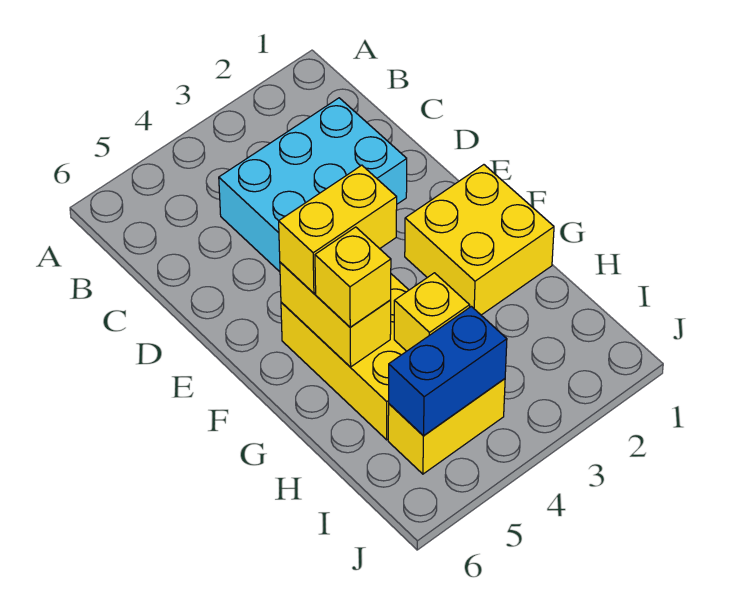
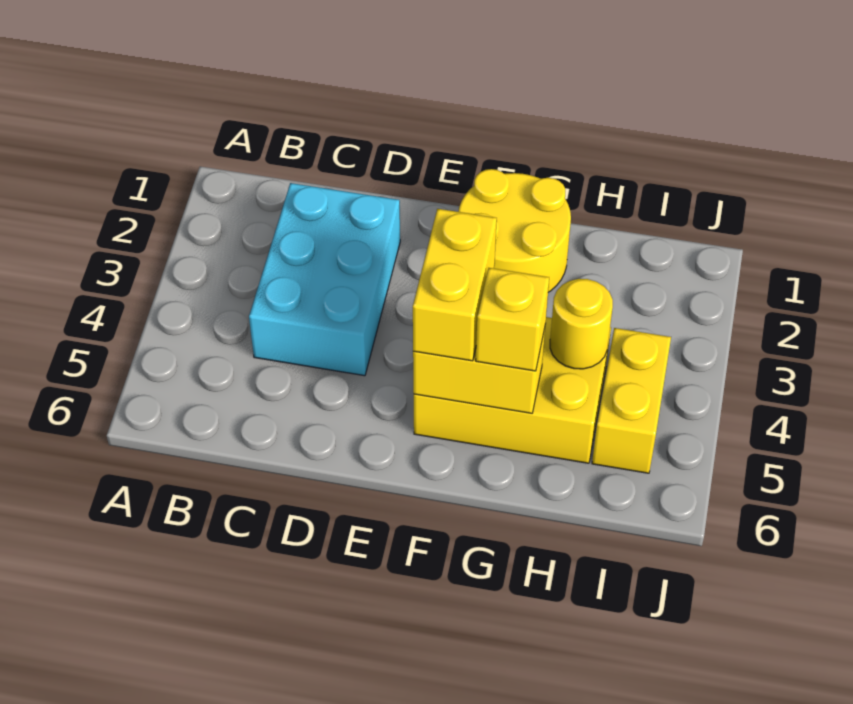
yellow 2x2 brick [405,165,554,315] -> yellow 2x2 round brick [458,169,571,292]
yellow 1x1 brick [394,273,470,351] -> yellow 1x1 round brick [550,279,613,369]
blue 1x2 brick [389,306,507,436] -> none

